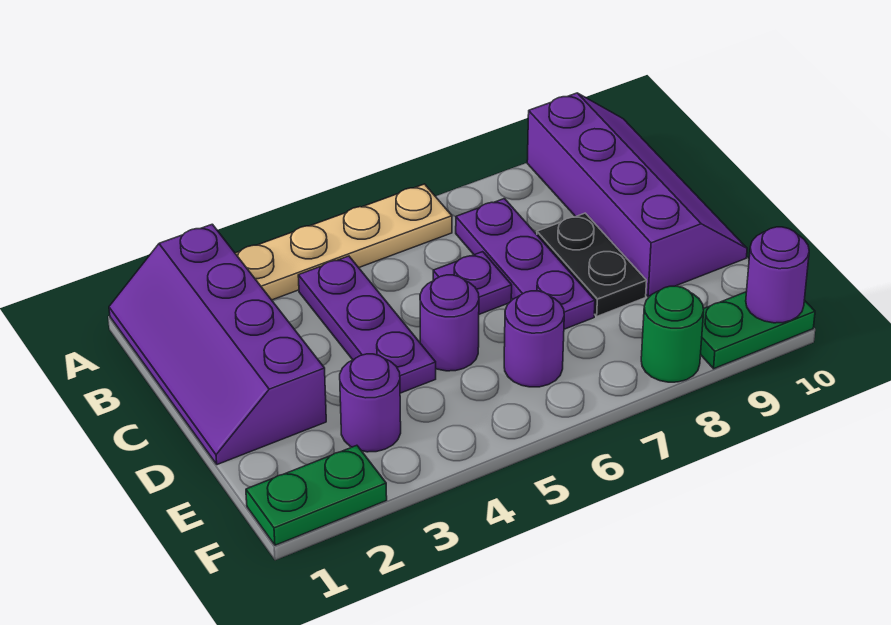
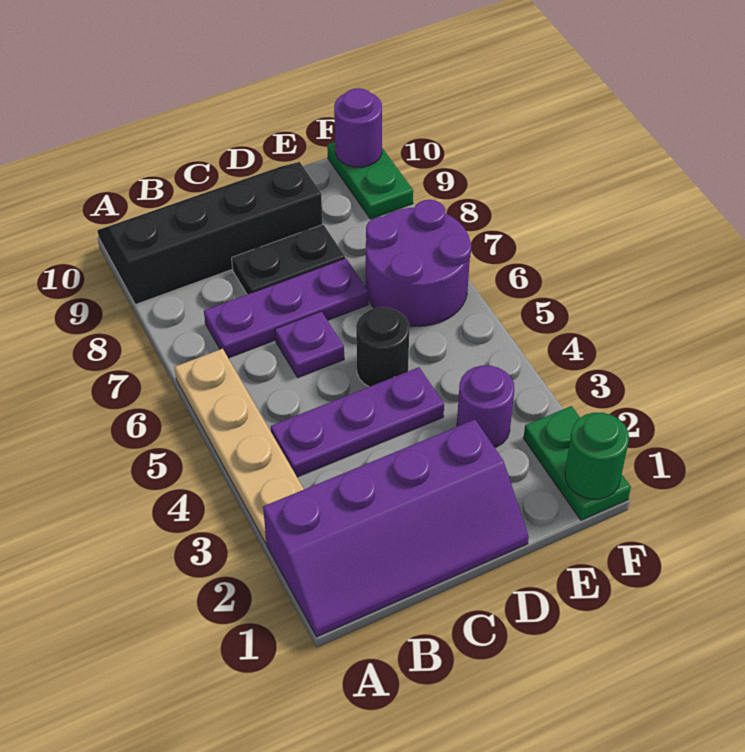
purple 2x4 slope [527,93,747,297] -> black 2x4 slope [97,162,322,304]
purple 1x1 round brick [420,275,479,371] -> black 1x1 round brick [356,307,409,387]
purple 1x1 round brick [504,291,564,387] -> purple 2x2 round brick [366,200,471,326]
green 1x1 round brick [641,286,704,382] -> green 1x1 round brick moved to [565,413,629,499]

